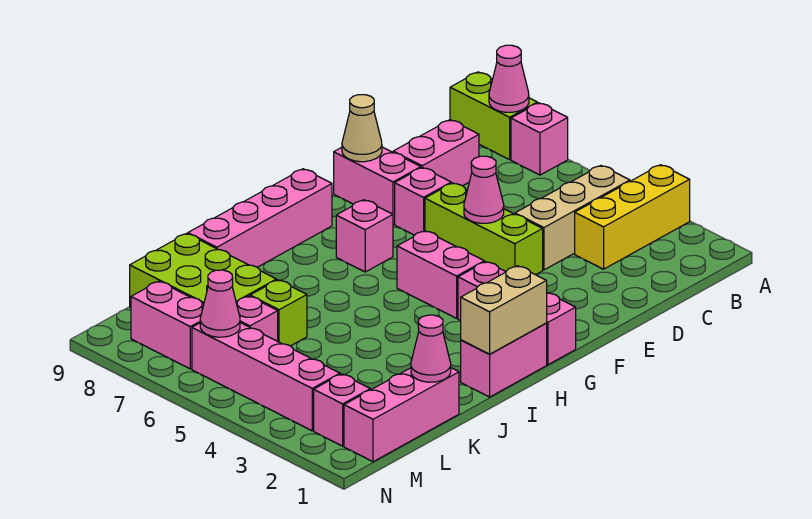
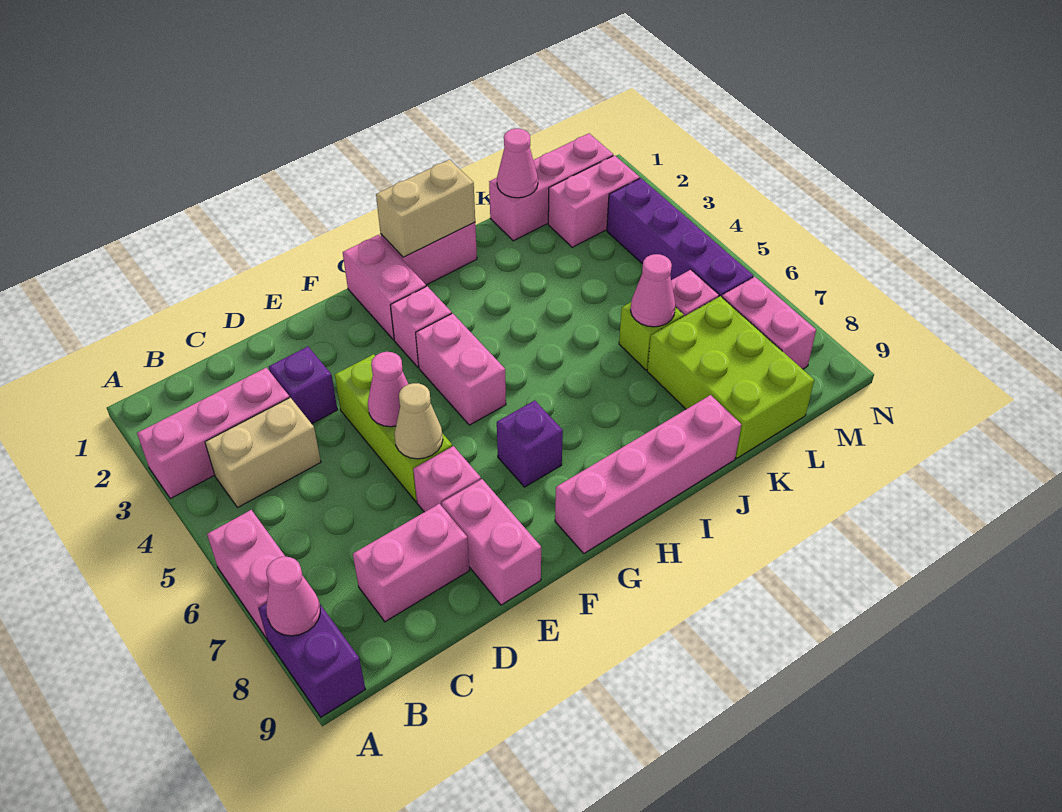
yellow 1x3 brick [575,165,690,269] -> pink 1x3 brick [137,368,290,499]
pink 1x1 brick [511,103,568,175] -> pink 1x2 brick [207,510,285,639]
lime 1x2 brick [450,72,537,160] -> purple 1x2 brick [259,603,365,717]
tan 1x3 brick [515,166,630,270] -> tan 1x2 brick [205,398,321,508]
none -> purple 1x1 brick [269,347,337,424]
tan 1x1 cone [342,95,382,162] -> tan 1x1 cone moved to [394,383,443,459]
pink 1x1 brick [336,200,393,272] -> purple 1x1 brick [497,400,563,487]
pink 1x1 brick [314,374,370,446] -> pink 1x2 brick [548,155,640,247]
pink 1x4 brick [192,323,340,431] -> purple 1x4 brick [607,178,753,297]
pink 1x1 cone [200,270,240,337] -> pink 1x1 cone moved to [631,254,676,327]

